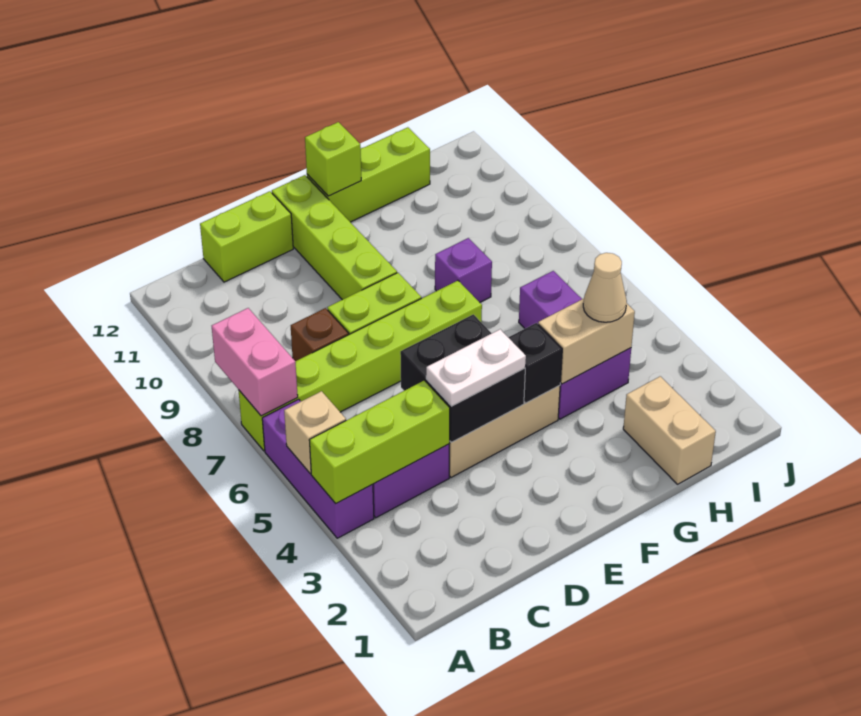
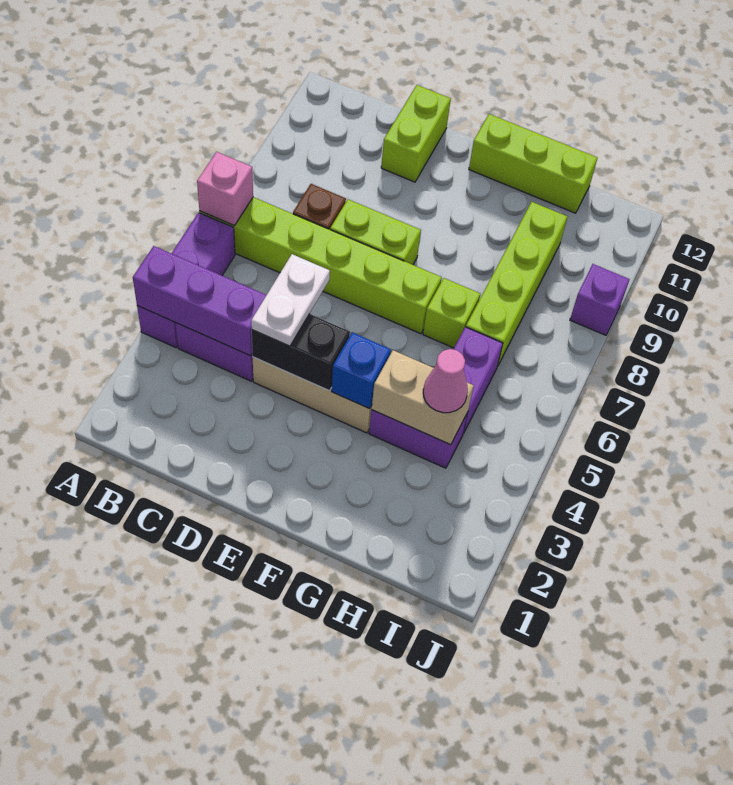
lime 1x3 brick [309,380,450,503] -> purple 1x3 brick [133,246,266,356]
tan 1x1 brick [284,391,346,474] -> none
pink 1x2 brick [212,308,298,416] -> pink 1x1 brick [197,152,253,226]
lime 1x2 brick [200,191,293,282] -> lime 1x2 brick turned to [381,85,451,182]
black 2x2 brick [400,314,525,442] -> black 1x2 brick [252,314,350,391]
white 1x2 plate [426,329,526,406] -> white 1x2 plate turned to [251,254,330,346]
lime 1x4 brick [272,175,397,300] -> lime 1x4 brick moved to [466,202,567,367]
black 1x1 brick [508,323,562,403] -> blue 1x1 brick [332,332,391,409]
lime 1x1 brick [305,122,361,196] -> lime 1x1 brick moved to [423,278,480,348]
purple 1x1 brick [435,238,492,302] -> purple 1x1 brick moved to [570,264,630,335]
tan 1x2 brick [623,376,716,484] -> none
tan 1x1 cone [583,253,627,322] -> pink 1x1 cone [423,349,468,413]

